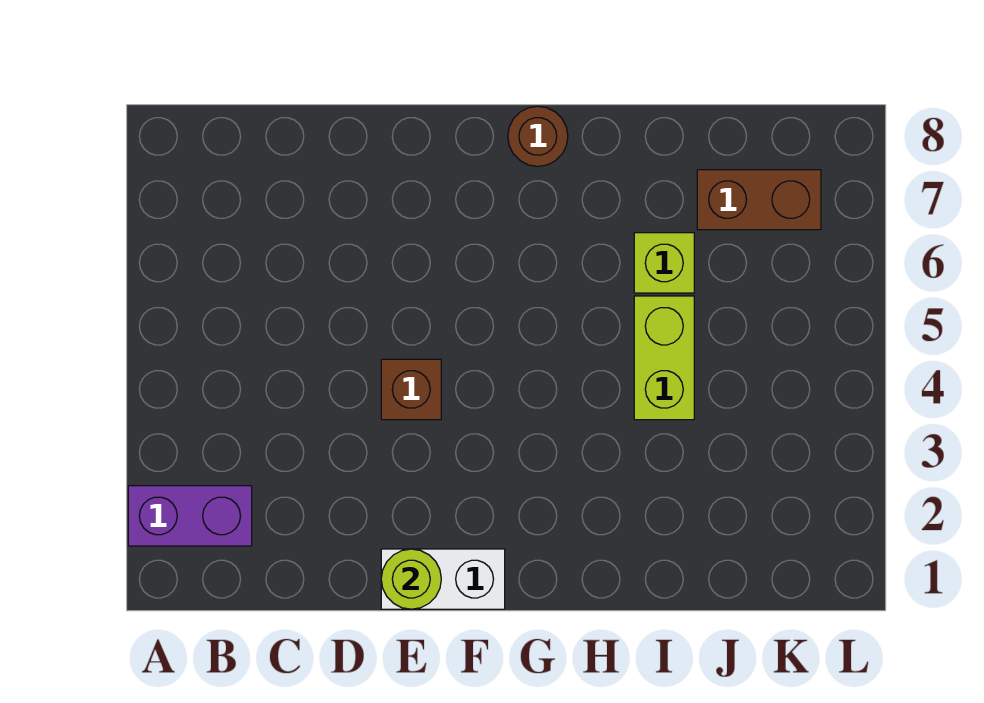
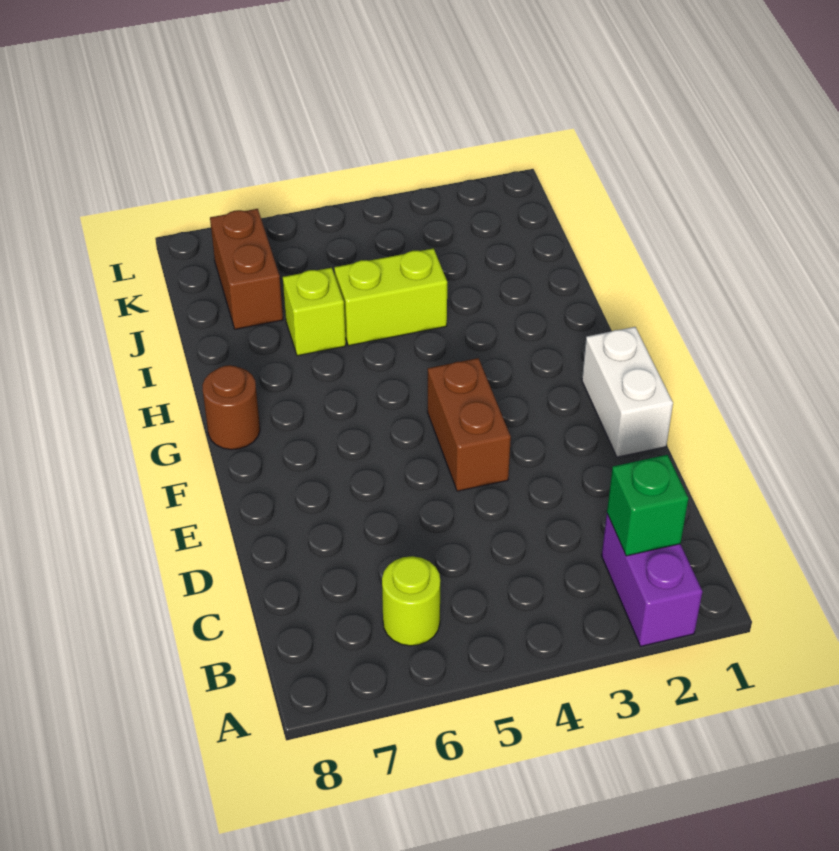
none -> green 1x1 brick [607,455,688,556]
lime 1x1 round brick [381,549,441,609] -> lime 1x1 round brick moved to [382,556,440,646]
brown 1x1 brick [381,359,441,420] -> brown 1x2 brick [428,358,511,491]

